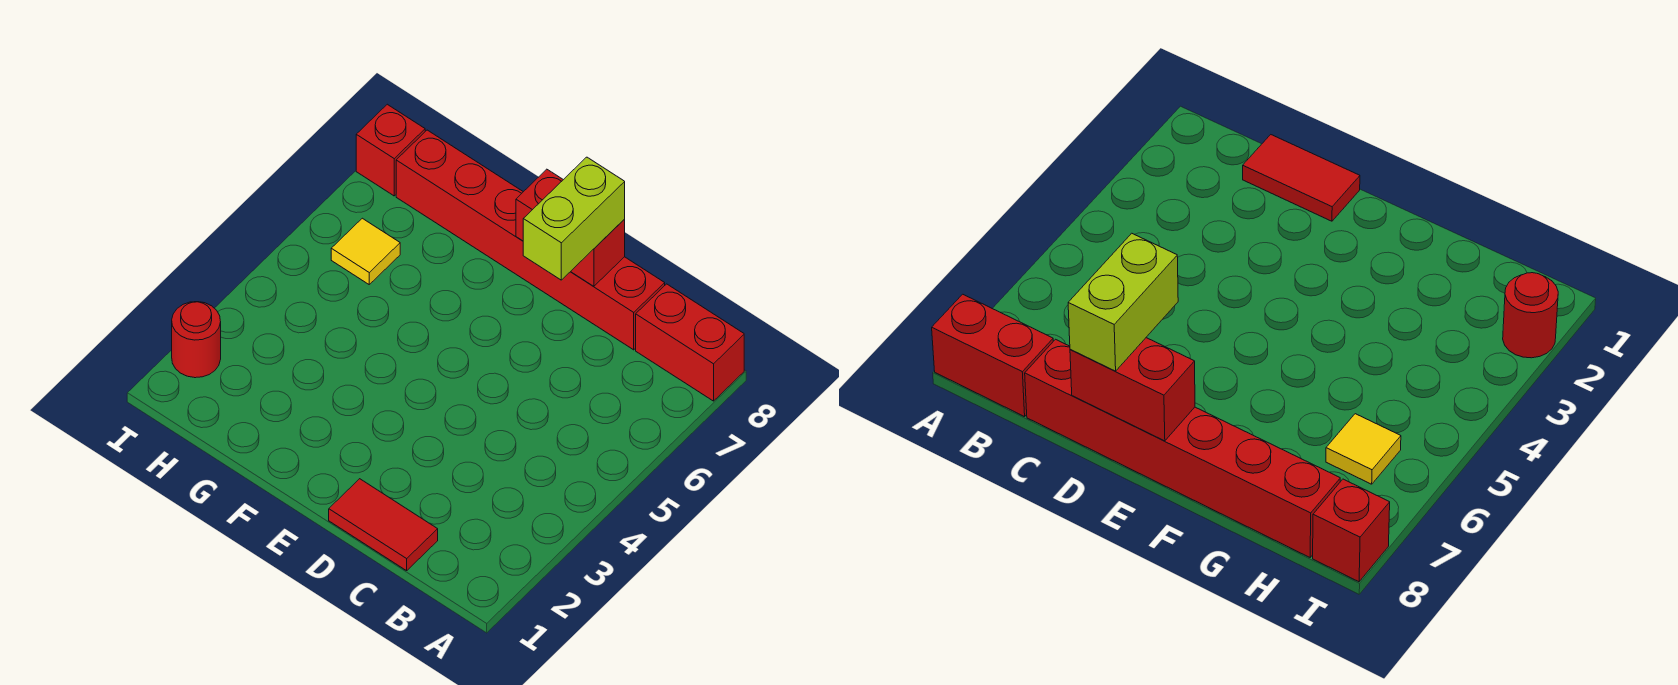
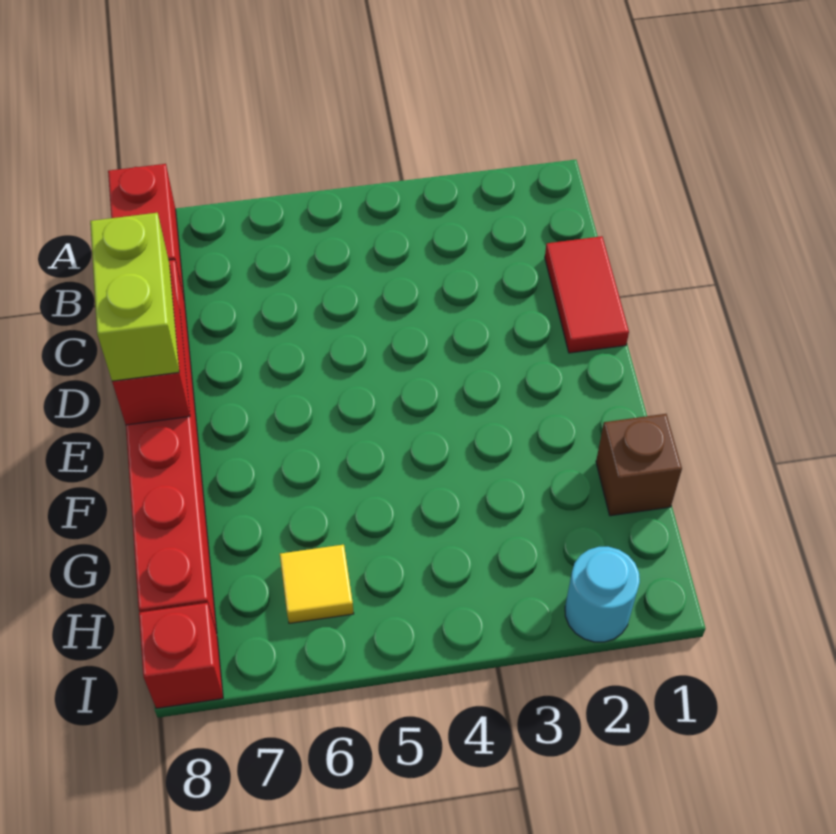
lime 1x2 brick [523,157,625,280] -> lime 1x2 brick turned to [90,213,179,381]
none -> brown 1x1 brick [596,414,682,516]
red 1x1 round brick [172,302,221,378] -> cyan 1x1 round brick [565,547,640,642]

